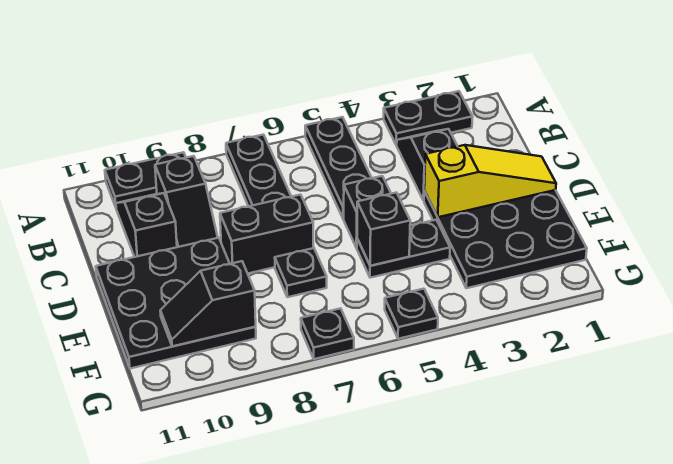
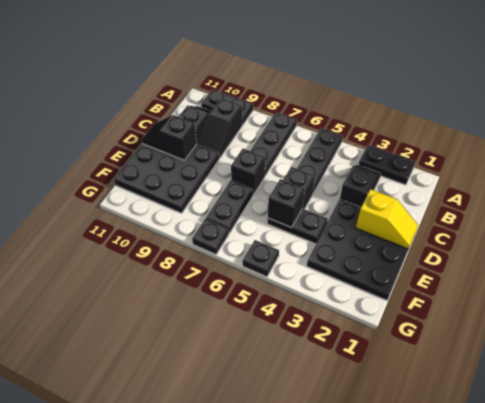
yellow 1x3 slope [424,145,556,217] -> yellow 1x2 slope [356,189,418,249]
black 1x2 brick [220,195,314,273] -> black 1x1 brick [231,148,265,194]
black 1x1 plate [275,248,327,297] -> black 1x2 plate [206,180,253,233]
black 1x2 slope [160,261,256,346] -> black 1x2 slope moved to [141,115,197,160]

